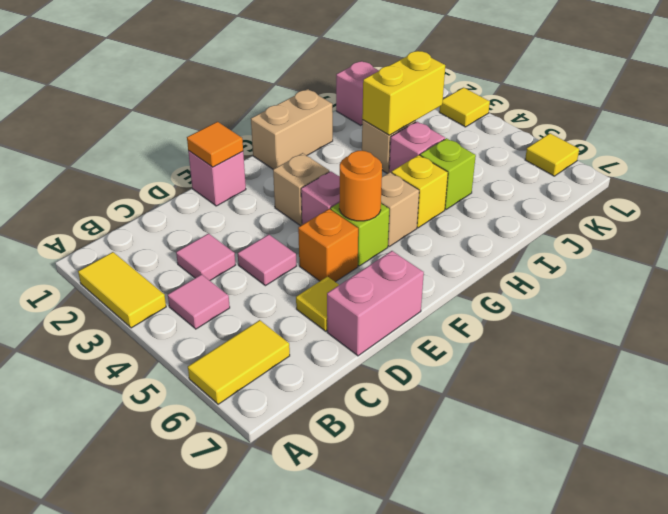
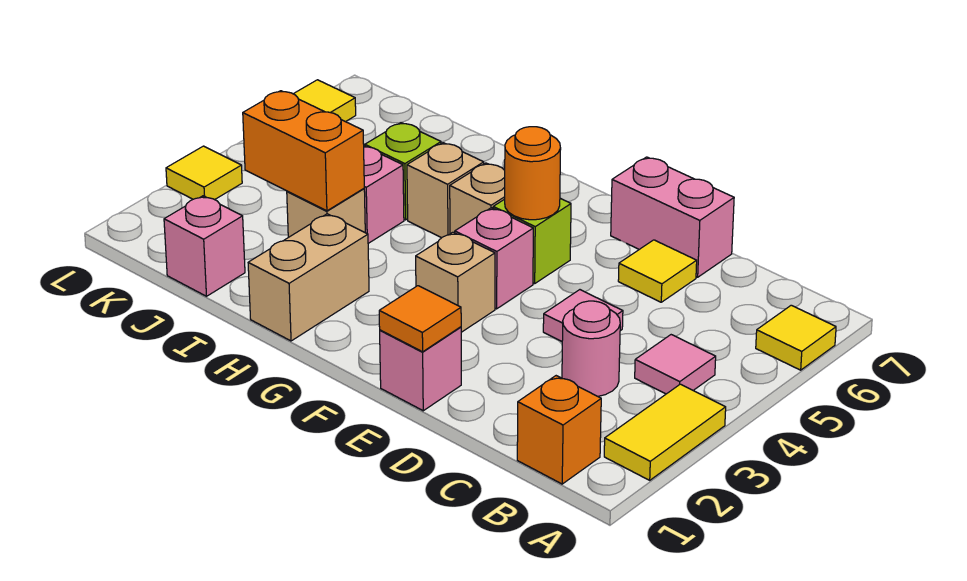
yellow 1x2 tile [188,320,290,404] -> yellow 1x1 tile [756,305,836,370]
pink 1x1 tile [176,233,235,280] -> pink 1x1 round brick [562,301,620,396]
orange 1x1 brick [298,209,358,282] -> orange 1x1 brick moved to [517,376,601,484]
tan 1x2 brick [251,89,333,169] -> tan 1x2 brick turned to [248,214,369,341]
yellow 1x1 brick [392,155,448,228] -> tan 1x1 brick [407,143,484,238]
yellow 1x2 brick [362,51,445,135] -> orange 1x2 brick [243,91,364,211]

